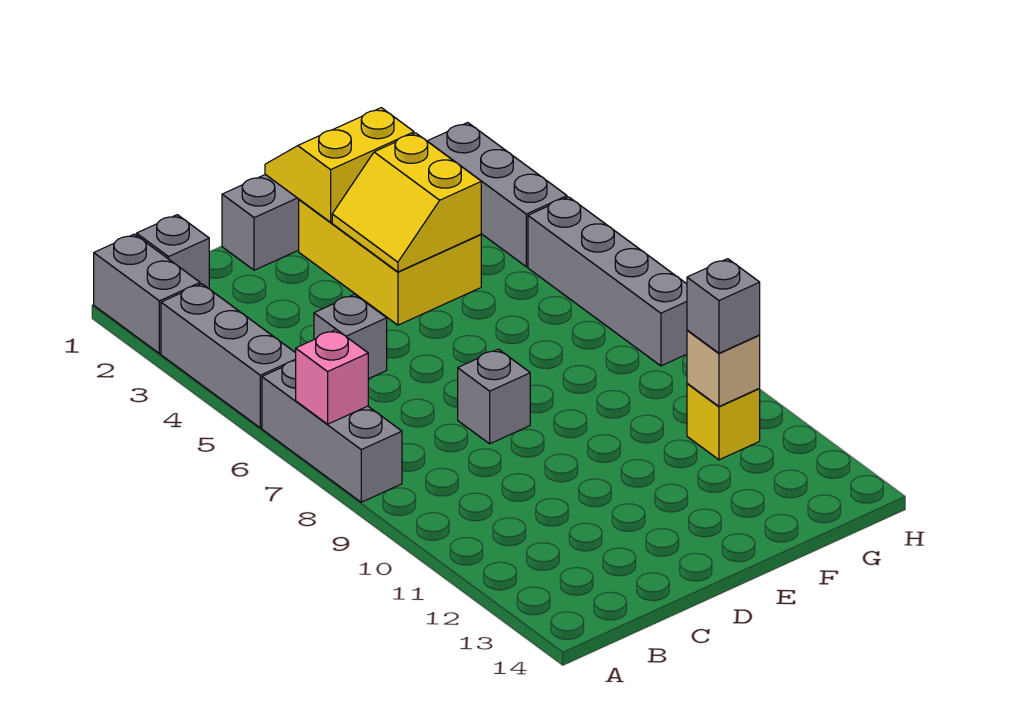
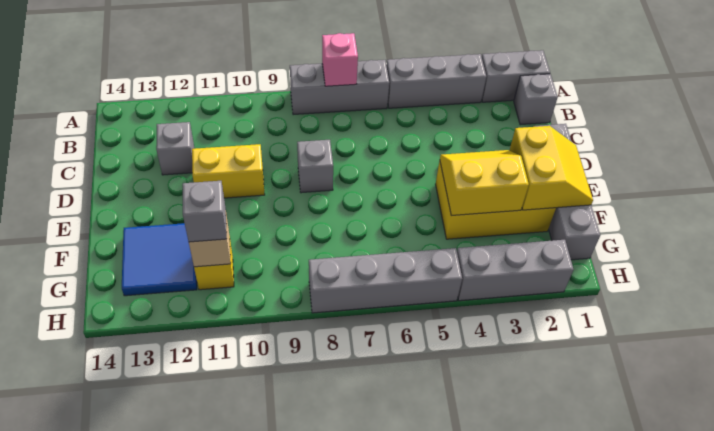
grey 1x1 brick [314,294,387,379] -> grey 1x1 brick moved to [156,122,194,175]
none -> yellow 1x2 brick [192,144,265,198]
none -> blue 2x2 tile [122,223,197,296]

